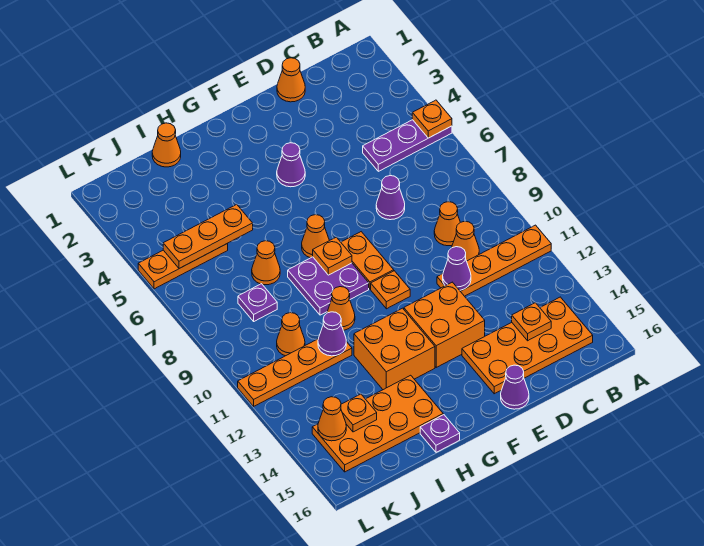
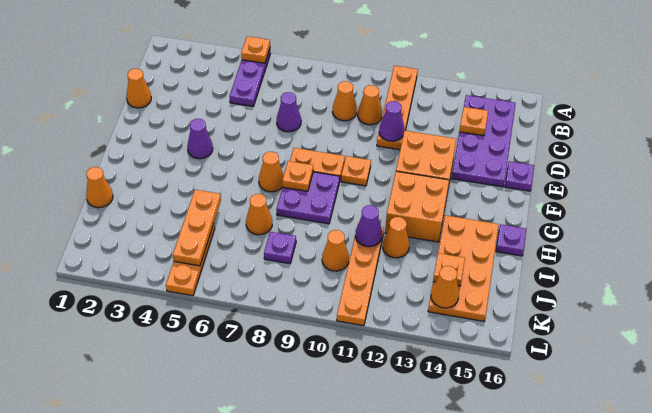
orange 2x4 plate [462,297,593,394] -> purple 2x4 plate [452,95,516,187]
purple 1x1 cone [501,365,529,409] -> purple 1x1 plate [505,161,534,191]
orange 1x1 cone [327,287,355,330] -> orange 1x1 cone moved to [383,217,409,258]

